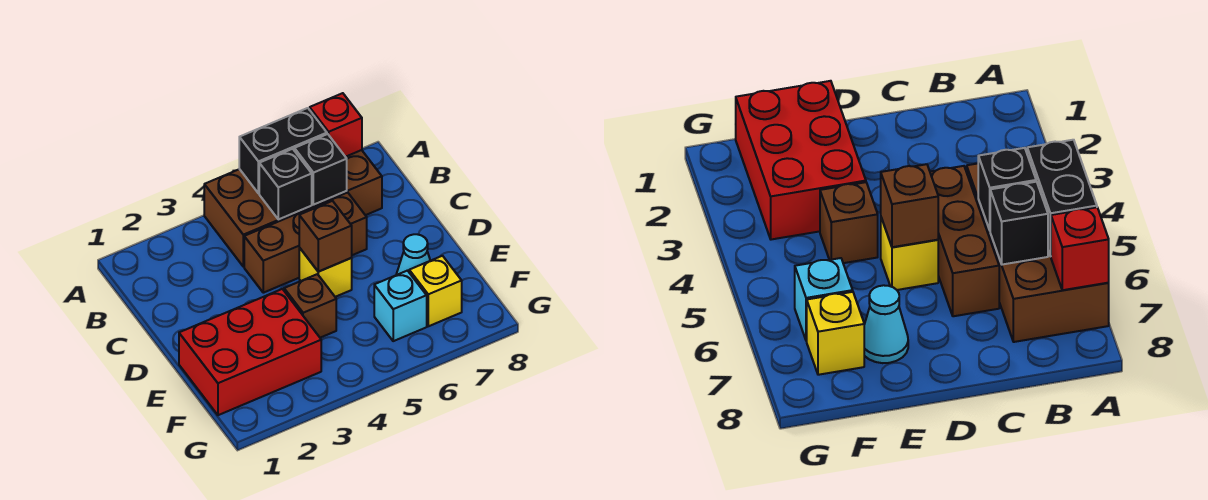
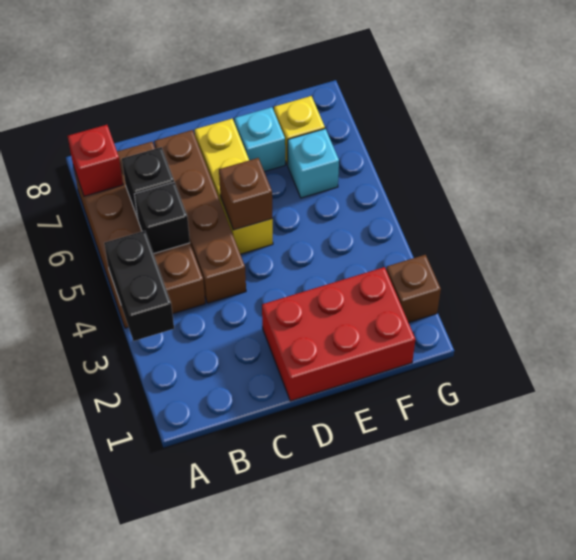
black 1x2 brick [239,108,327,193] -> black 1x2 brick moved to [104,231,174,341]
brown 1x3 brick [244,192,367,293] -> brown 1x4 brick [154,130,246,303]
yellow 1x1 brick [299,248,352,297] -> yellow 1x3 brick [195,119,273,254]
red 2x3 brick [179,289,321,415] -> red 2x3 brick turned to [262,267,415,401]
brown 1x1 brick [284,274,336,338] -> brown 1x1 brick moved to [386,255,441,322]
cyan 1x1 cone [396,234,430,275] -> cyan 1x1 brick [234,107,285,172]

